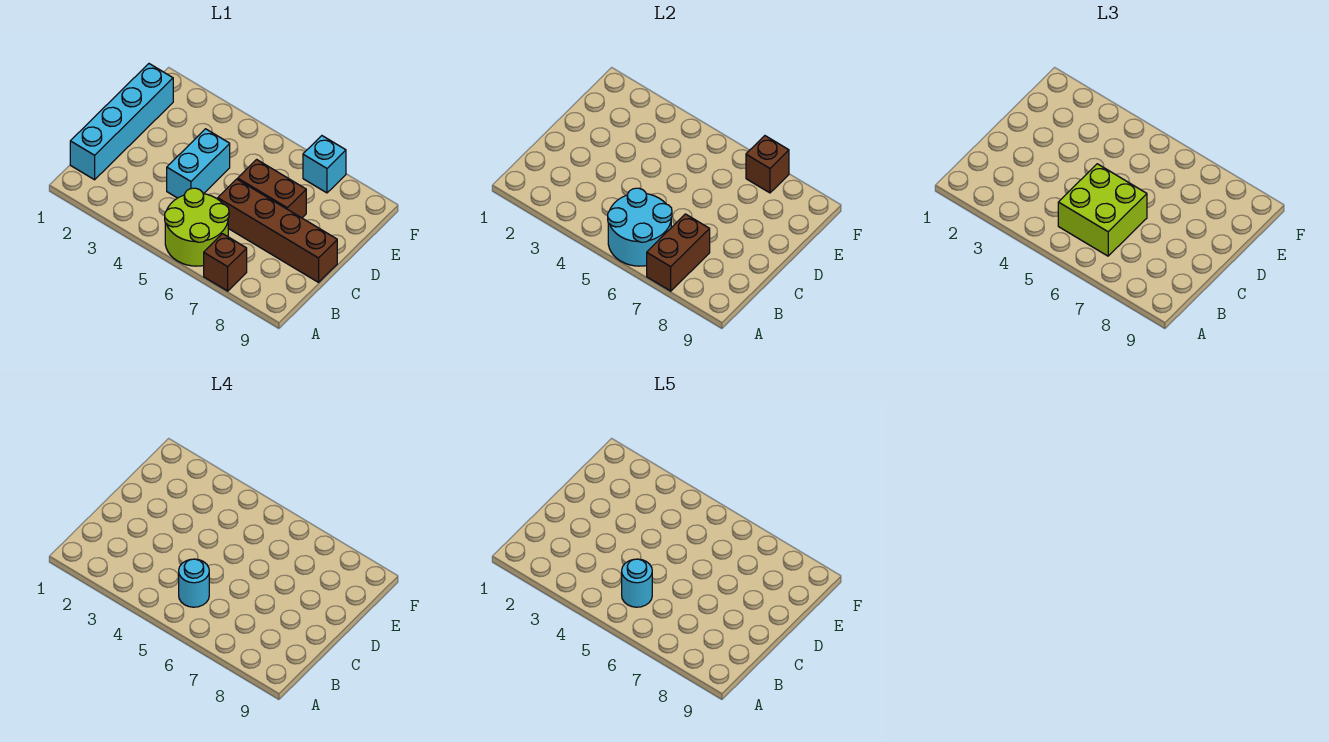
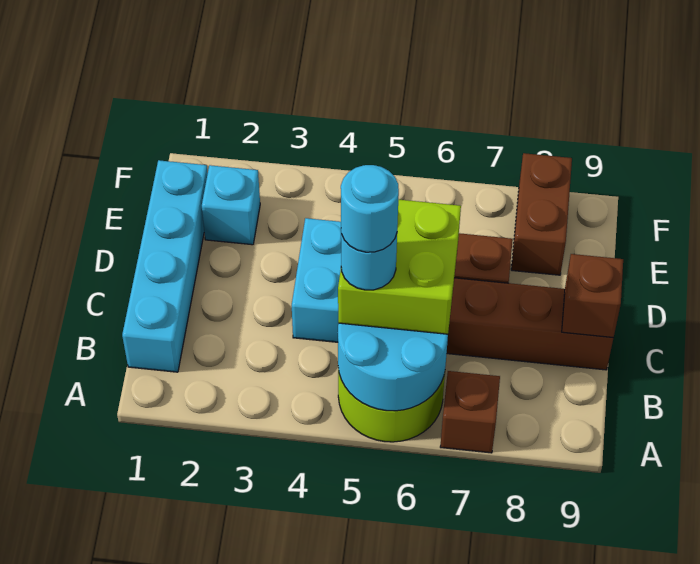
brown 1x2 brick [647,214,710,291] -> brown 1x2 brick moved to [511,153,572,275]
cyan 1x1 brick [303,136,346,193] -> cyan 1x1 brick moved to [202,165,260,245]
brown 1x1 brick [746,136,789,193] -> brown 1x1 brick moved to [562,254,623,338]

